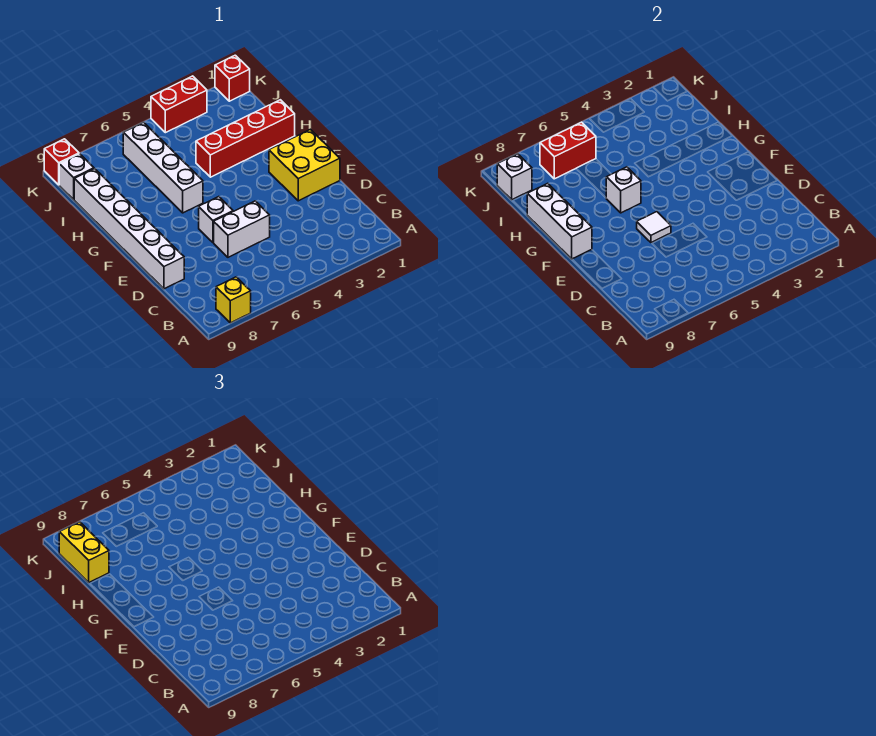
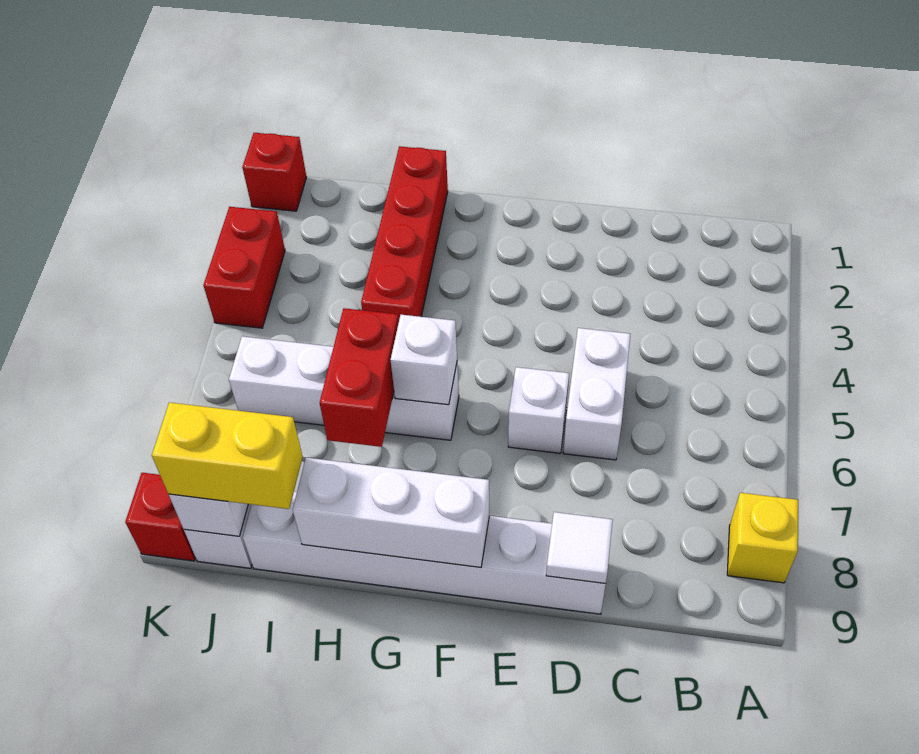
yellow 2x2 brick [269,129,340,201] -> none
white 1x1 tile [637,212,671,243] -> white 1x1 tile moved to [546,512,613,583]
red 1x2 brick [540,122,596,179] -> red 1x2 brick moved to [320,308,399,447]

